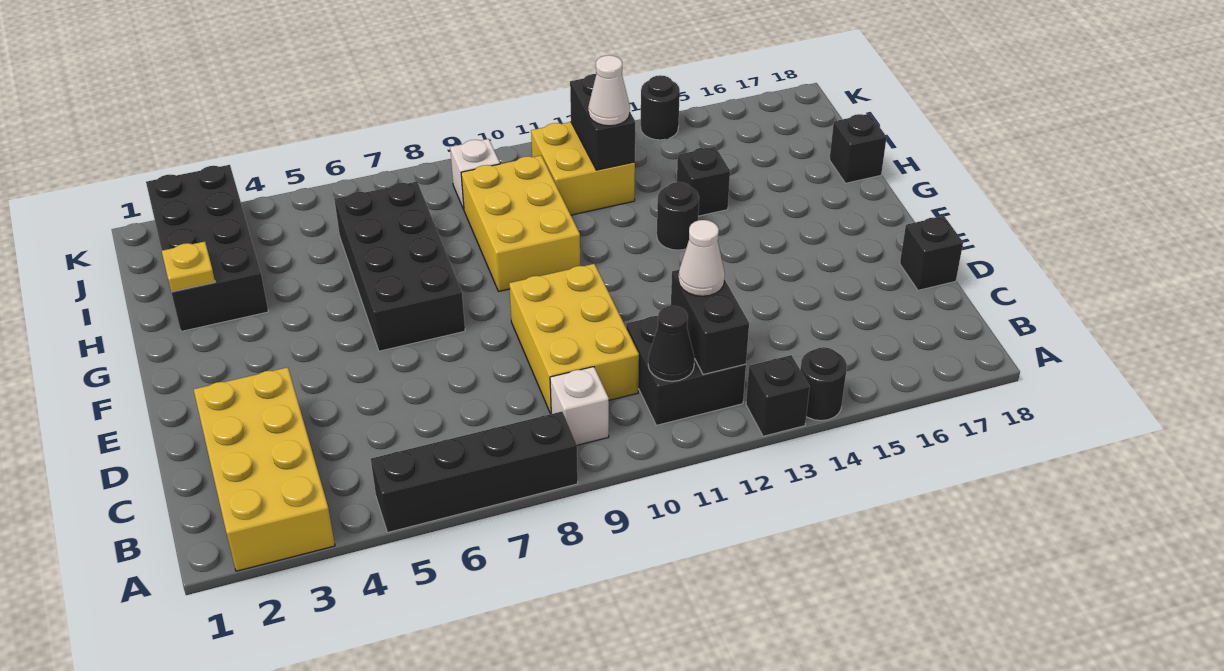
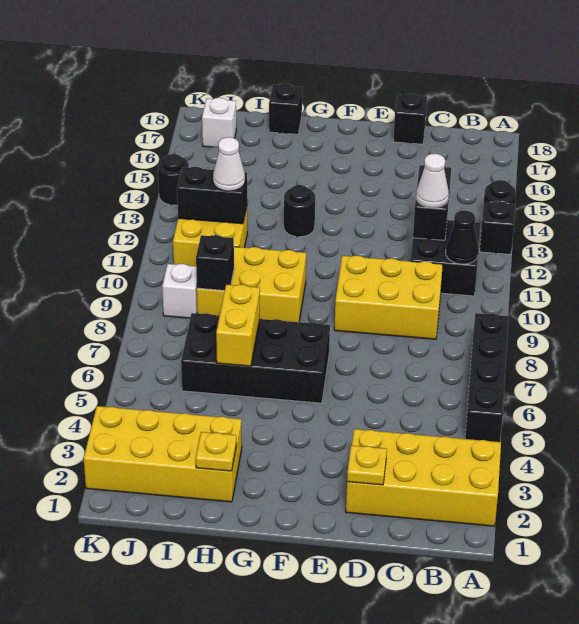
white 1x1 brick [550,367,609,445] -> white 1x1 brick moved to [202,98,236,148]
black 1x2 brick [671,270,749,375] -> black 1x2 brick turned to [413,165,451,240]
none -> yellow 1x1 plate [347,445,387,485]
black 2x4 brick [146,165,268,331] -> yellow 2x4 brick [84,406,242,502]
none -> yellow 1x2 brick [216,285,260,366]
black 1x1 brick [677,147,730,216] -> black 1x1 brick moved to [196,235,234,291]

